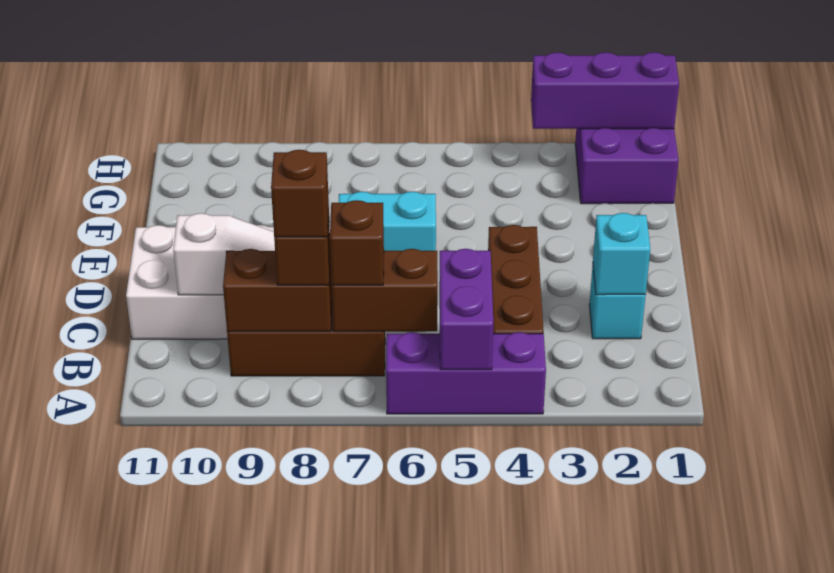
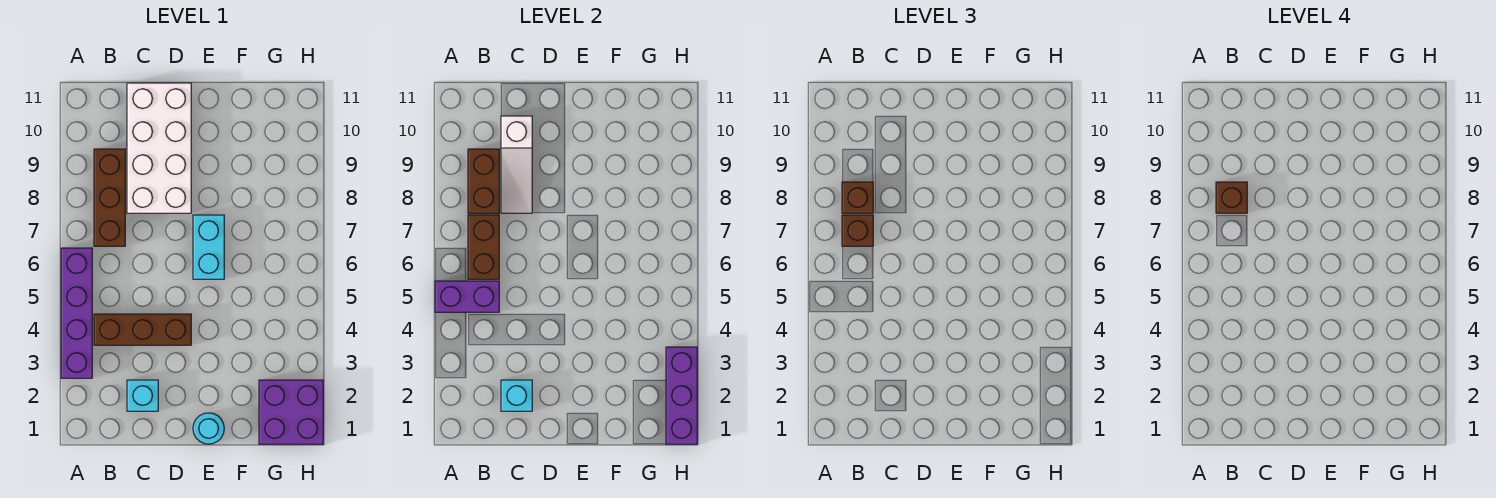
purple 1x3 brick [386,332,546,414] -> purple 1x4 brick [61,248,92,378]
none -> cyan 1x1 round brick [193,413,224,444]

